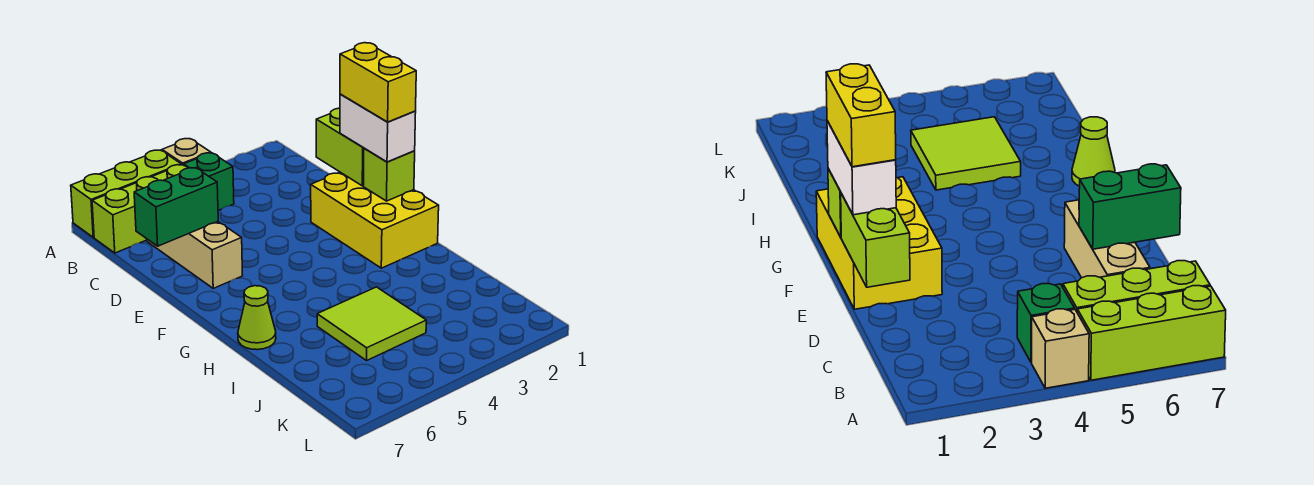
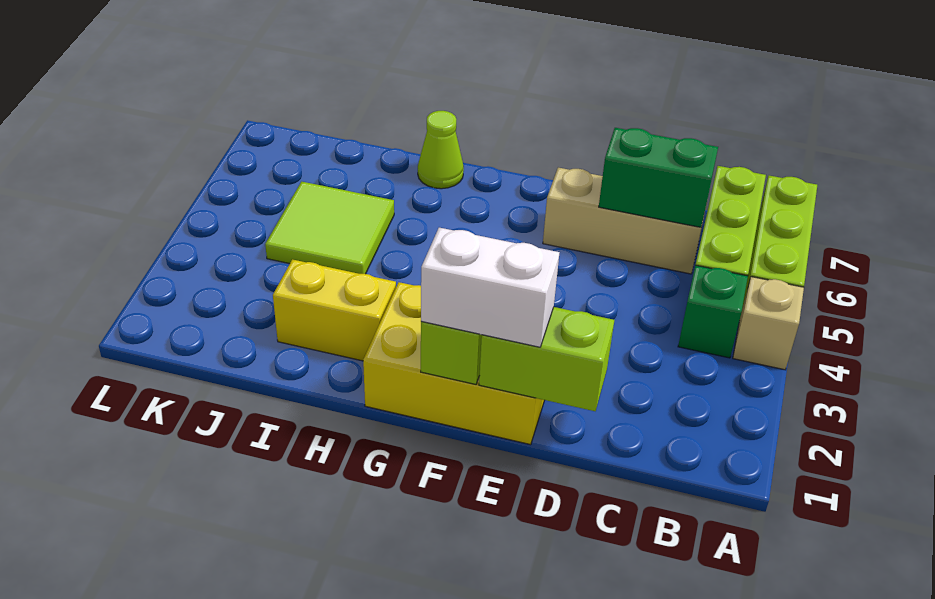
green 1x2 brick [134,168,218,246] -> green 1x2 brick turned to [599,128,718,227]
yellow 1x2 brick [340,43,416,122] -> yellow 1x2 brick moved to [273,259,396,361]

